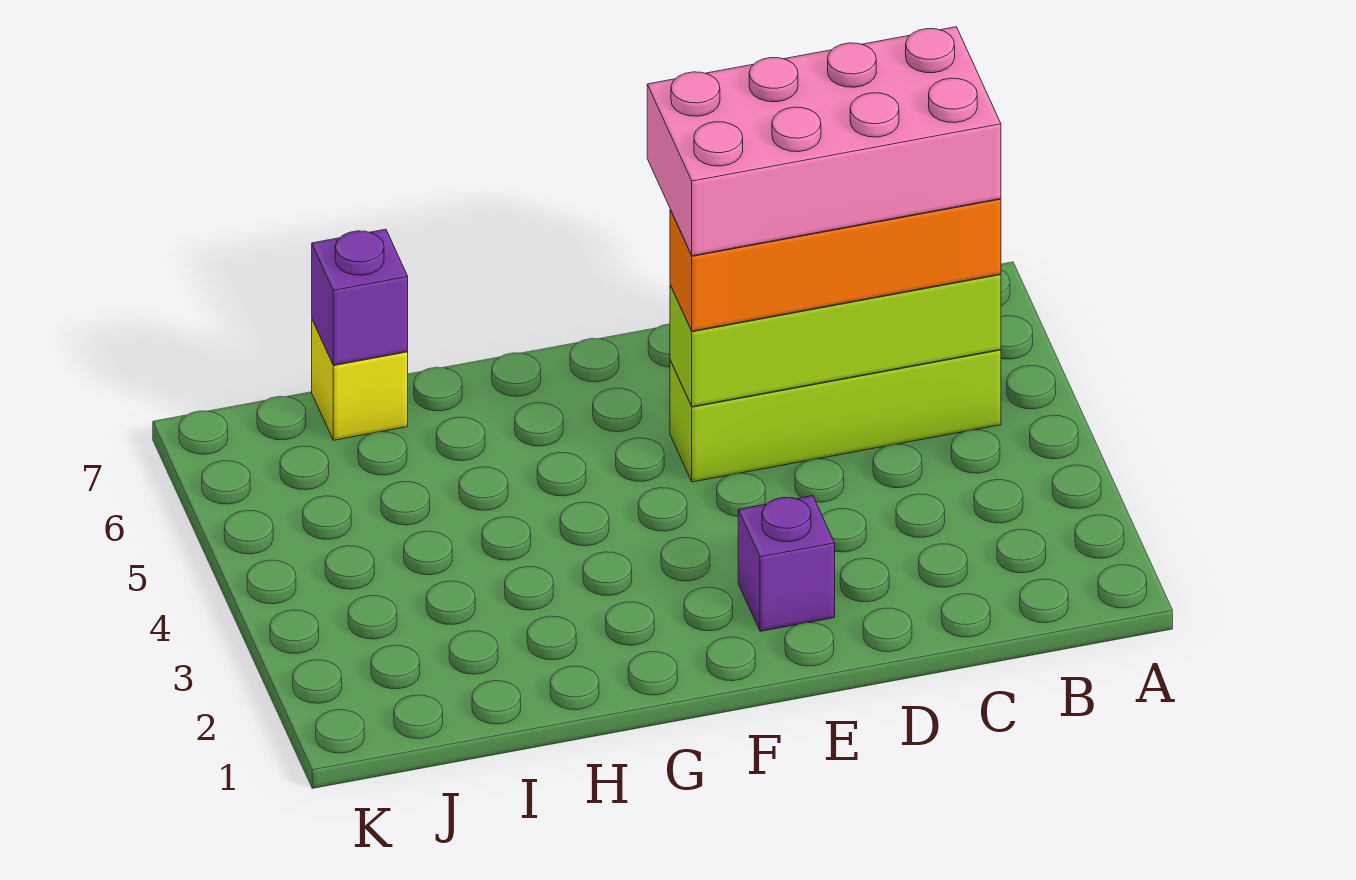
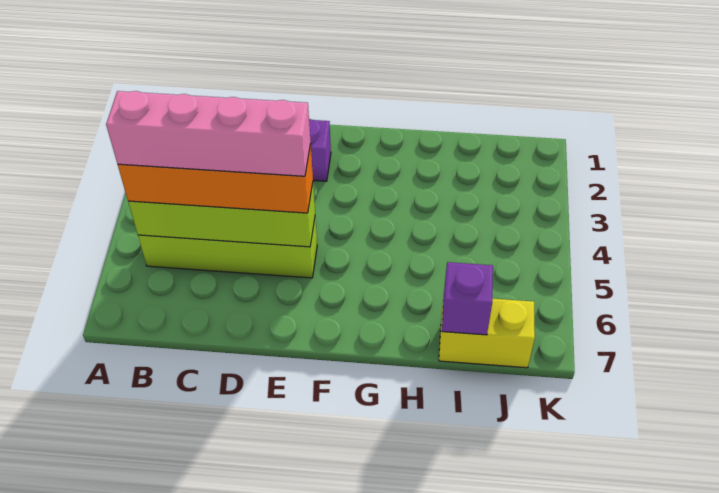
pink 2x4 brick [647,27,1001,256] -> pink 1x4 brick [106,91,311,176]
yellow 1x1 brick [312,319,408,440] -> yellow 1x2 brick [439,298,535,368]

